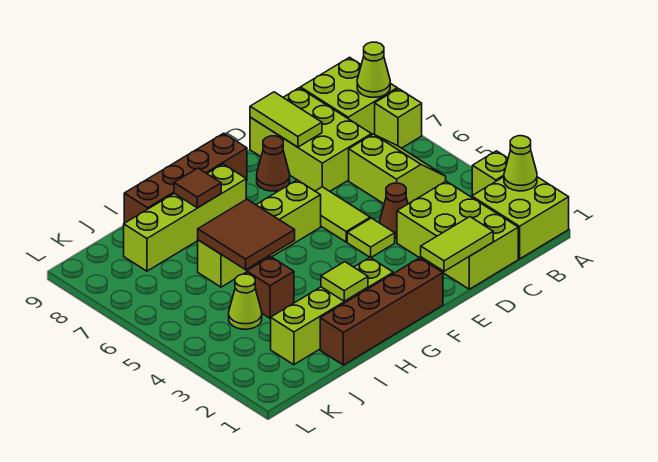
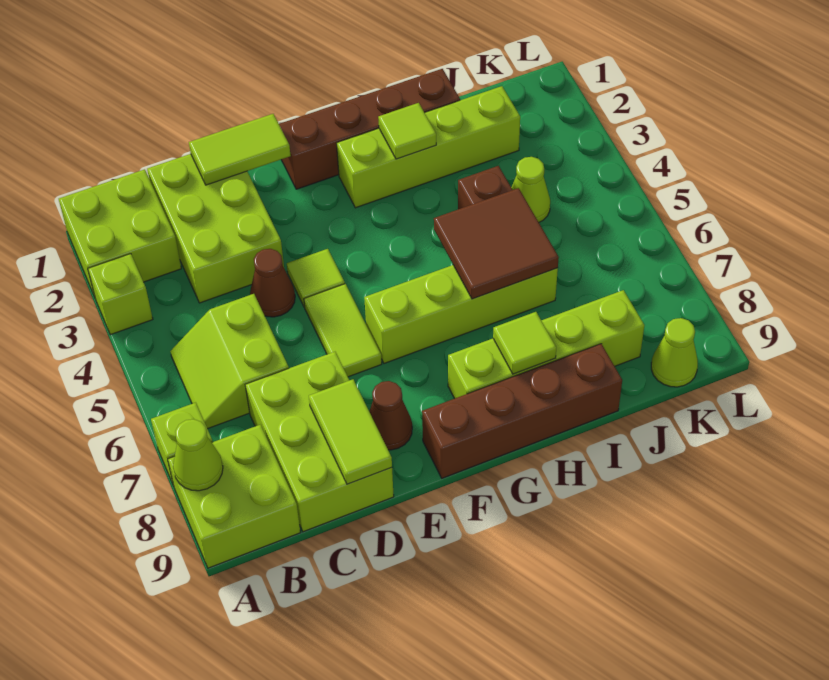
lime 1x1 cone [504,136,537,191] -> lime 1x1 cone moved to [651,318,698,387]
brown 1x1 tile [174,168,221,208] -> lime 1x1 tile [493,312,556,374]

